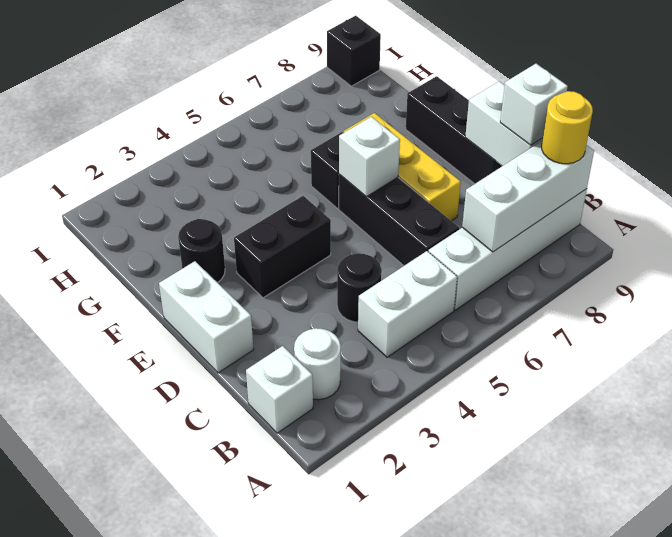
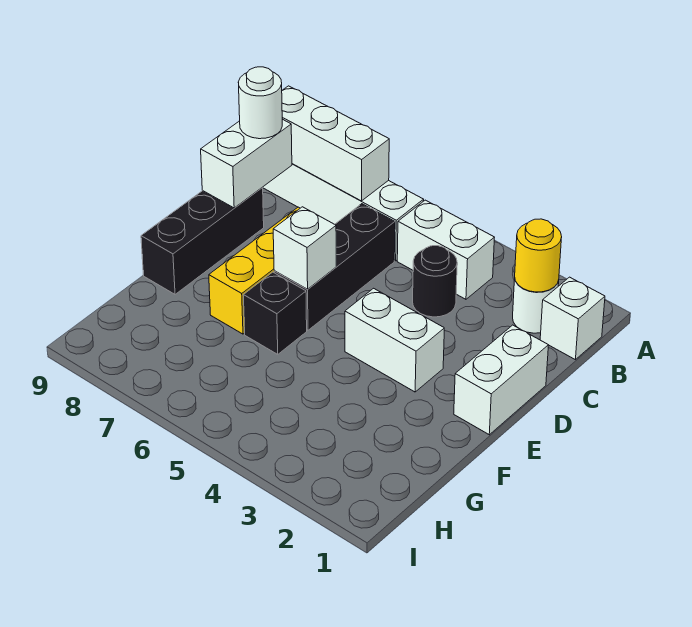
yellow 1x1 round brick [542,91,593,164] -> yellow 1x1 round brick moved to [515,219,562,292]
white 1x1 brick [500,64,568,145] -> white 1x1 round brick [238,67,282,139]
black 1x2 brick [234,196,331,298] -> white 1x2 brick [345,288,444,392]
black 1x1 round brick [178,219,225,283] -> none
black 1x1 brick [327,16,381,86] -> none

